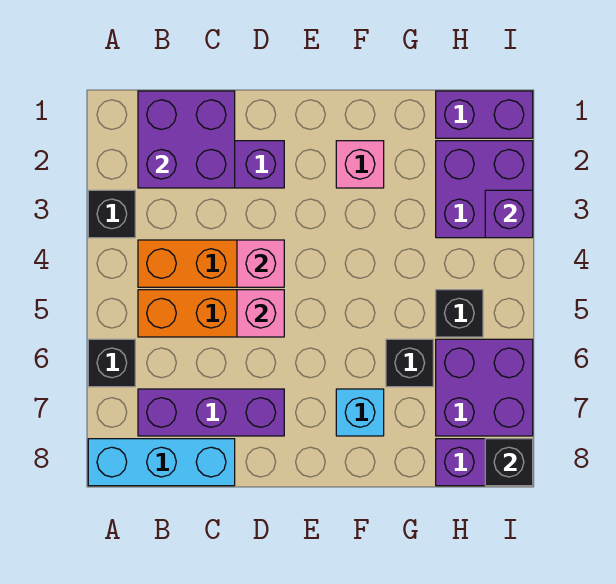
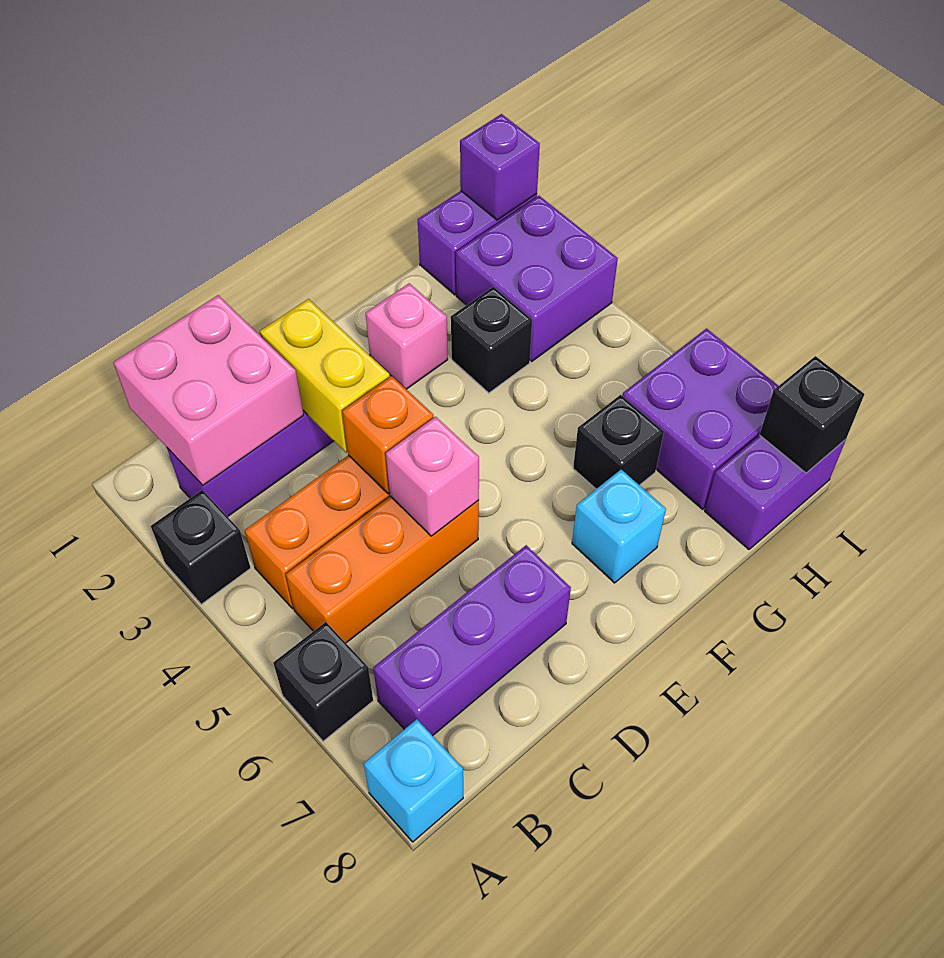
cyan 1x3 brick [88,439,235,486] -> cyan 1x1 brick [364,719,463,842]
purple 2x2 brick [138,91,235,188] -> pink 2x2 brick [113,295,304,485]
none -> yellow 1x2 brick [260,299,390,453]
pink 1x1 brick [237,240,284,287] -> orange 1x1 brick [342,376,434,494]
black 1x1 brick [436,290,483,337] -> black 1x1 brick moved to [451,287,532,393]
purple 1x1 brick [485,190,533,238] -> purple 1x1 brick moved to [460,114,540,220]

